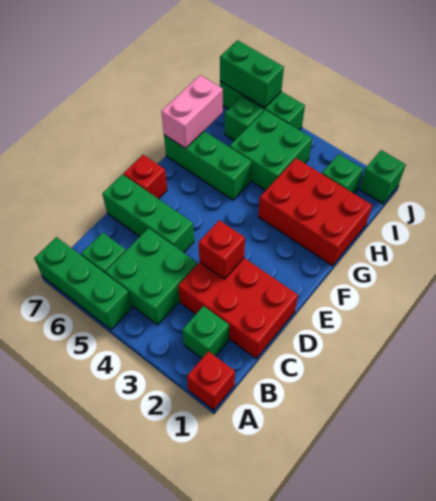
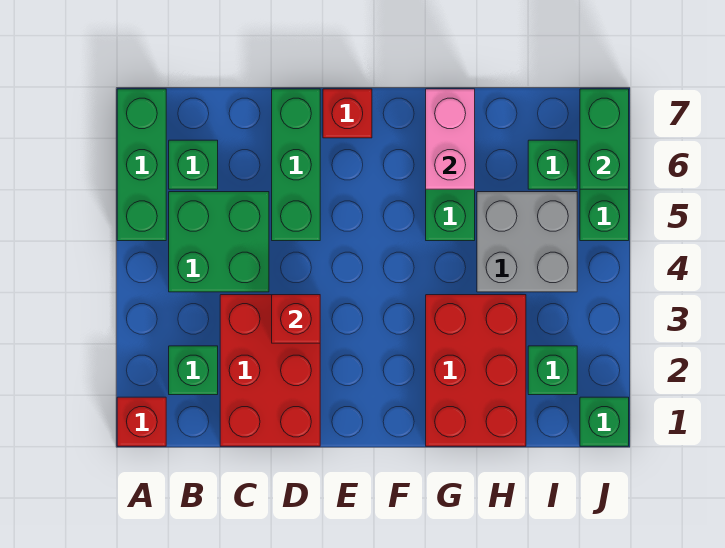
pink 1x2 brick [161,75,223,148] -> pink 1x2 brick turned to [426,89,475,189]
green 2x2 brick [230,110,312,190] -> grey 2x2 brick [477,192,577,292]

